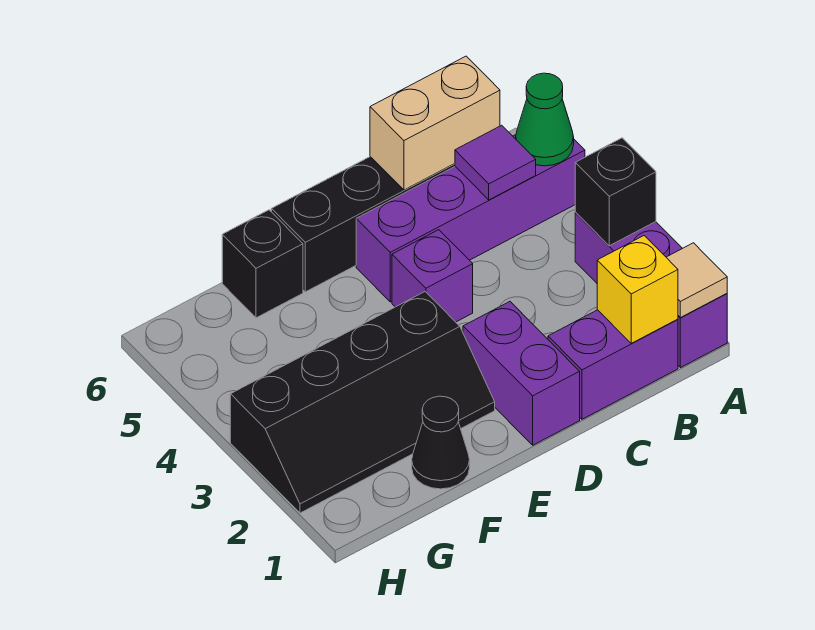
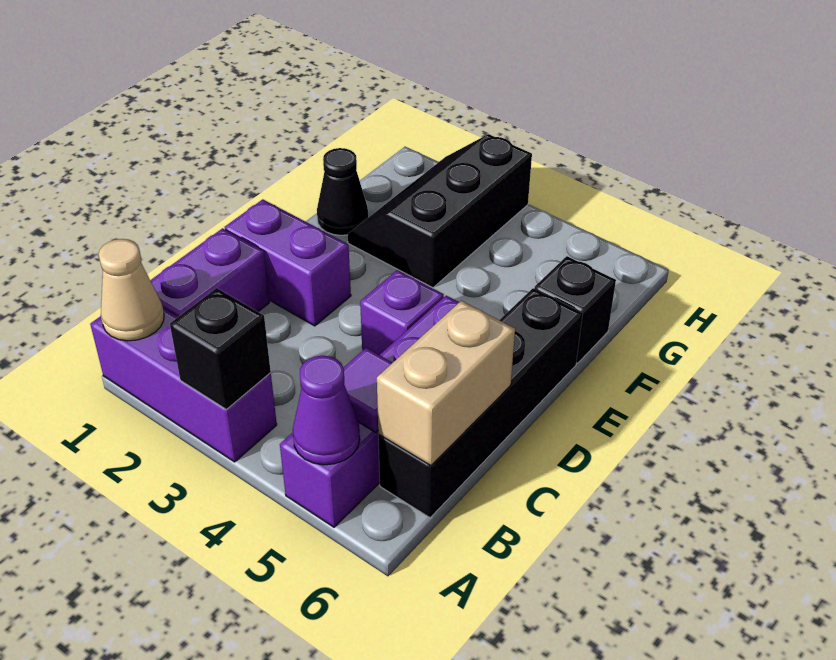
tan 1x1 tile [666,243,727,318] -> tan 1x1 cone [99,239,164,341]
green 1x1 cone [516,73,574,166] -> purple 1x1 cone [293,356,360,465]
yellow 1x1 brick [597,236,678,343] -> none
black 2x4 slope [230,292,495,513] -> black 2x3 slope [347,134,532,288]

